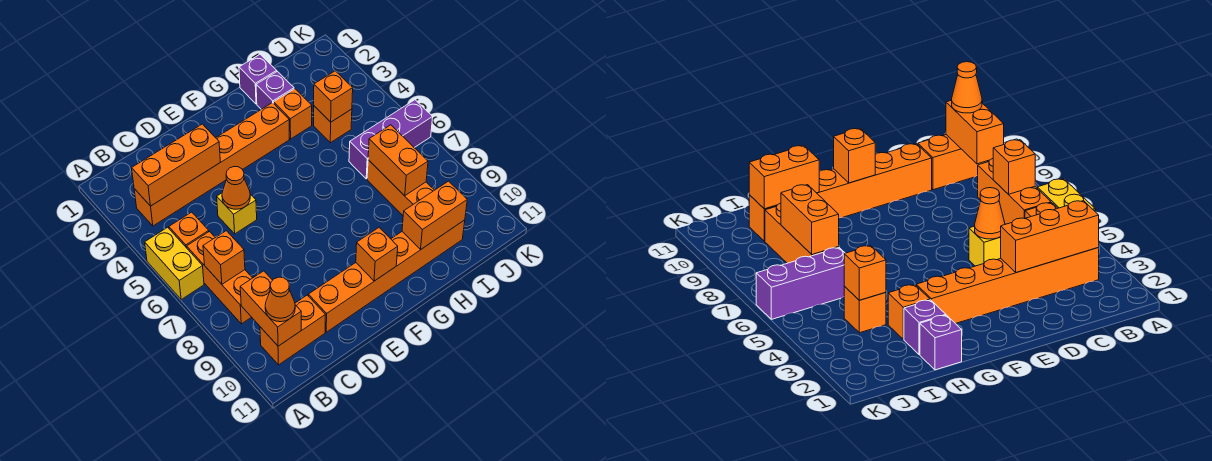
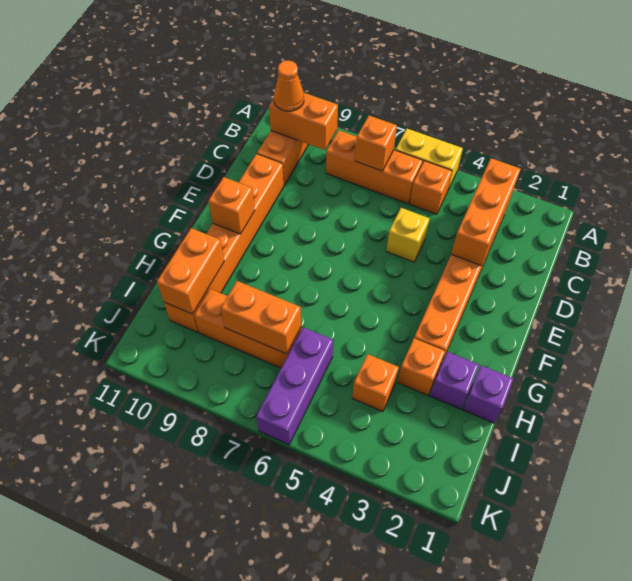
orange 1x1 cone [222,167,250,209] -> none
orange 1x1 brick [314,71,353,122] -> none

